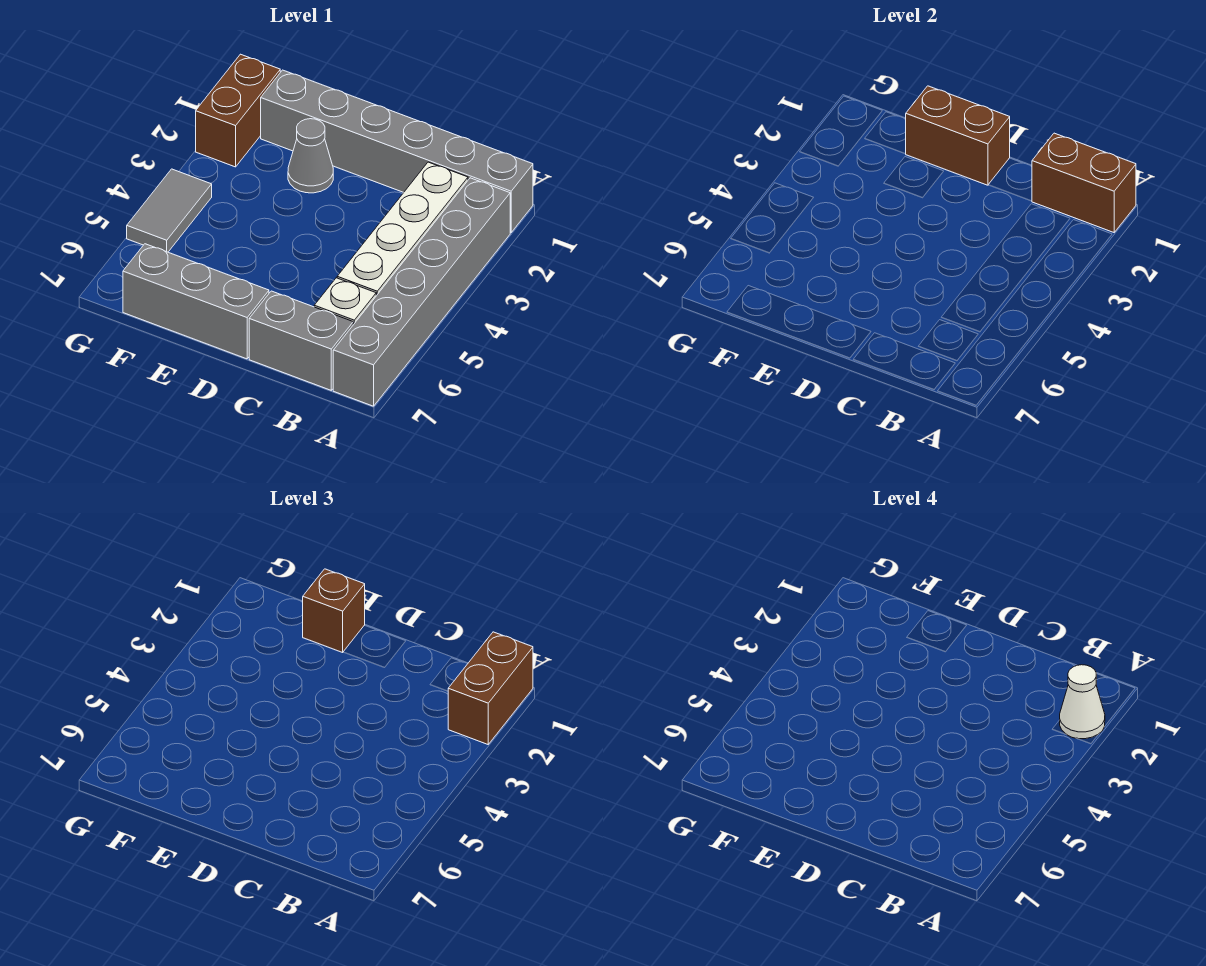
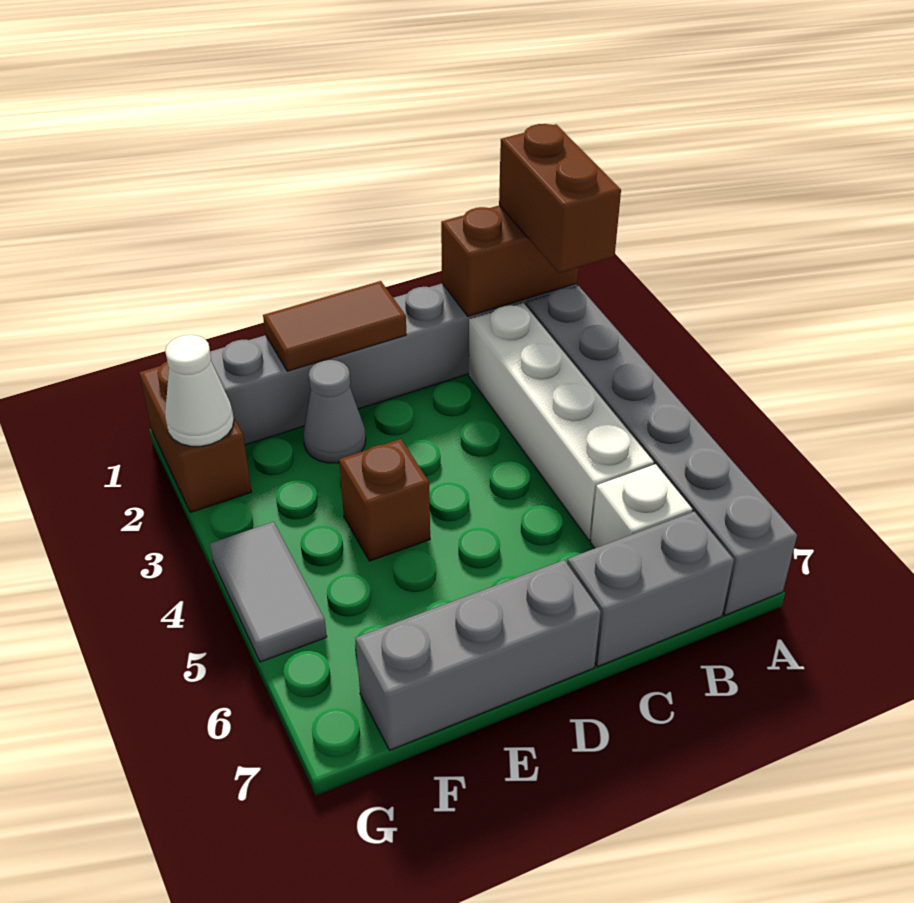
white 1x1 cone [1060,665,1105,739] -> white 1x1 cone moved to [165,335,234,446]
brown 1x2 brick [906,86,1010,185] -> brown 1x2 tile [263,281,406,371]
brown 1x1 brick [303,569,365,652] -> brown 1x1 brick moved to [339,439,430,561]

